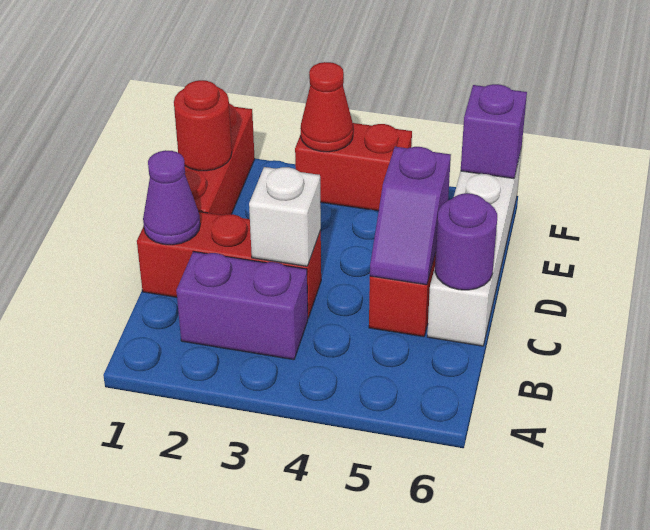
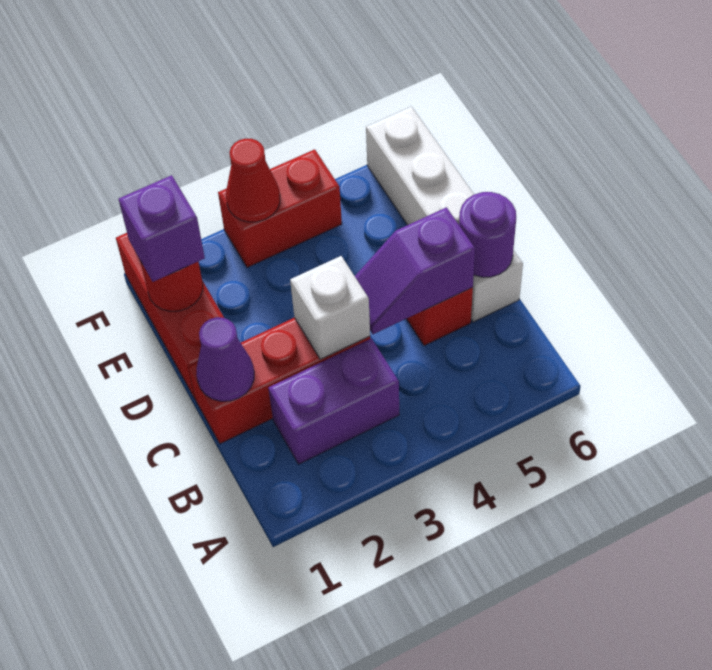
purple 1x2 slope [370,147,451,285] -> purple 1x2 slope turned to [355,207,475,334]
purple 1x1 brick [461,84,527,179] -> purple 1x1 brick moved to [119,175,205,282]

